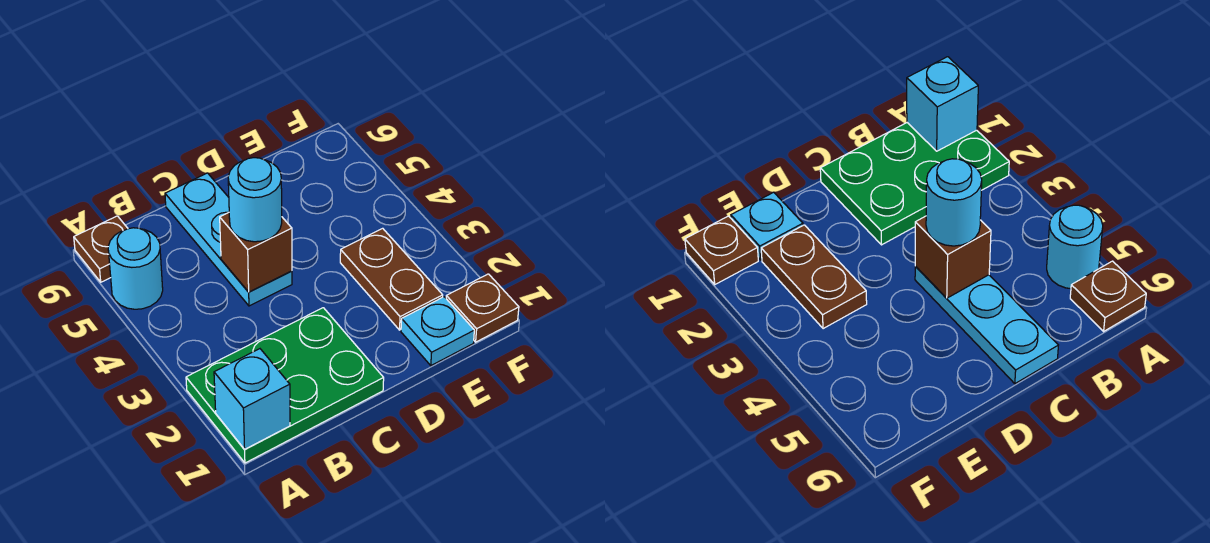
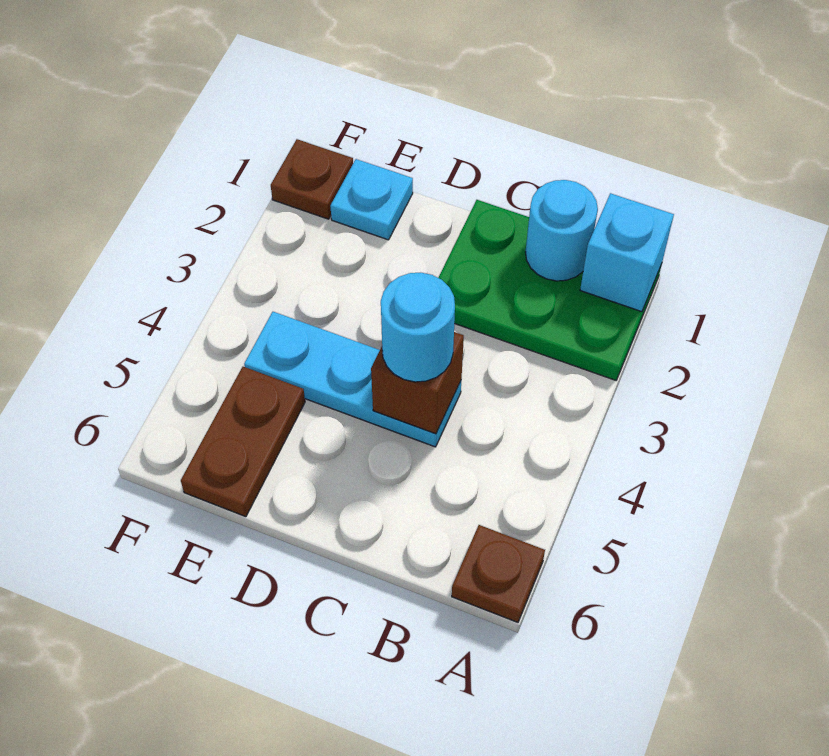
cyan 1x1 round brick [108,228,163,309] -> cyan 1x1 round brick moved to [526,180,598,281]
cyan 1x3 plate [165,173,292,306] -> cyan 1x3 plate turned to [244,312,461,447]
brown 1x2 plate [340,228,443,330] -> brown 1x2 plate moved to [181,367,305,517]

